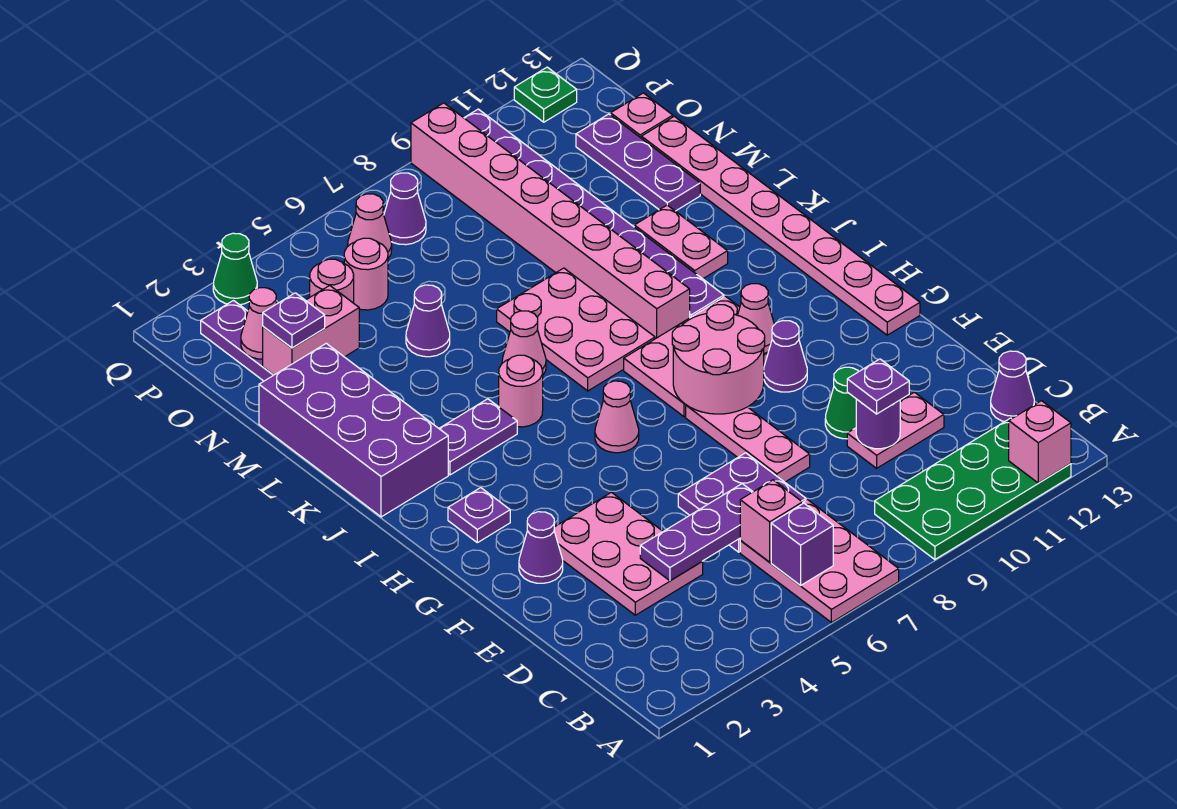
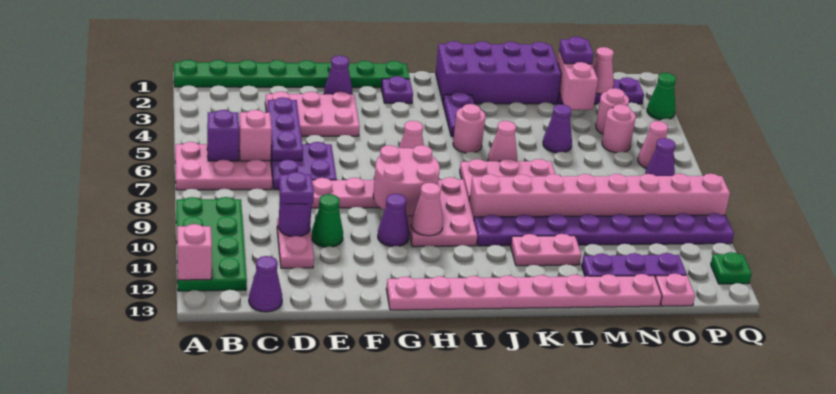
none -> green 1x8 plate [174,60,410,88]

